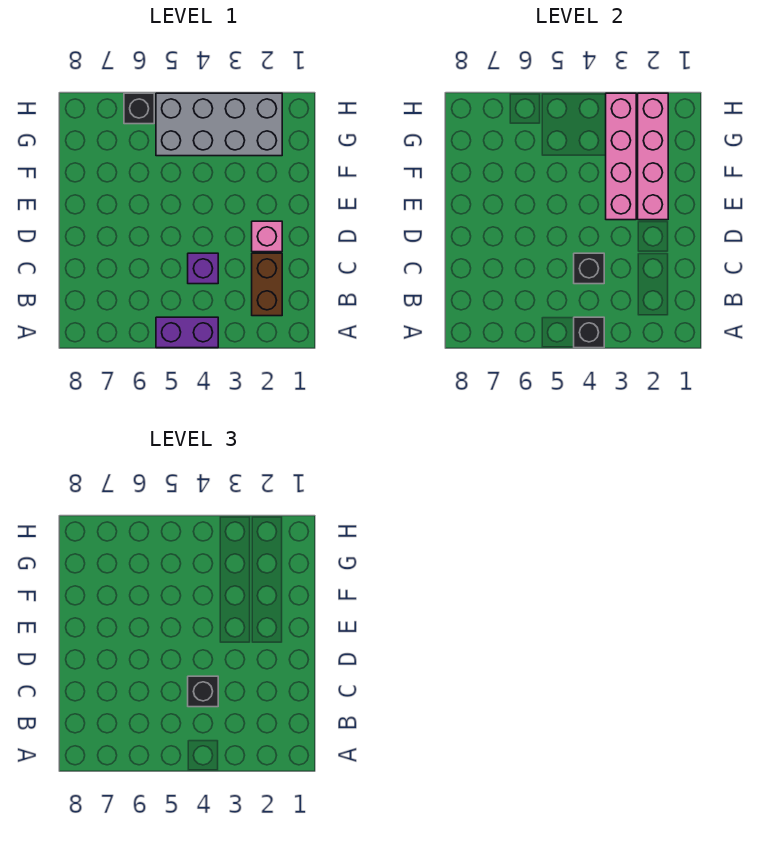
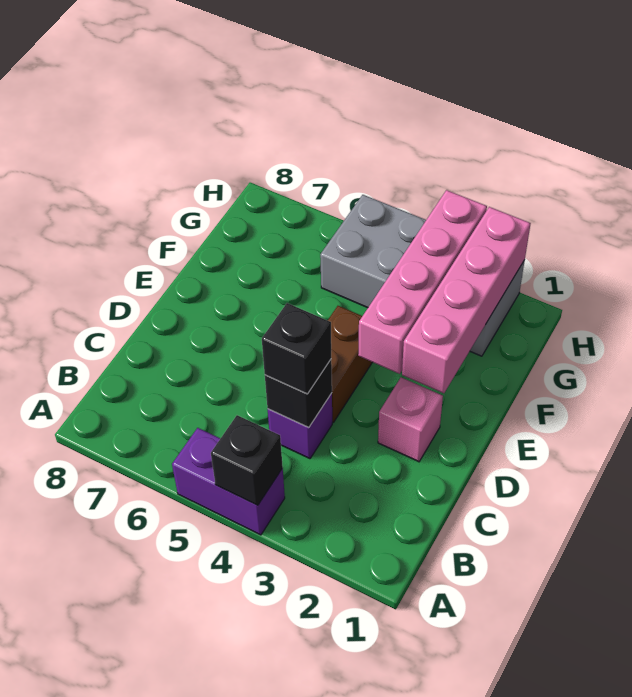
brown 1x2 brick [252,253,282,316] -> brown 1x2 brick moved to [328,306,372,422]
black 1x1 brick [124,93,154,124] -> none

